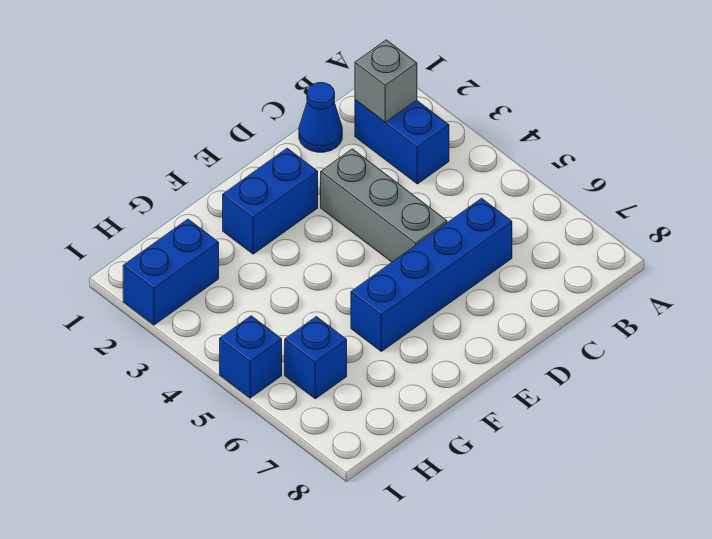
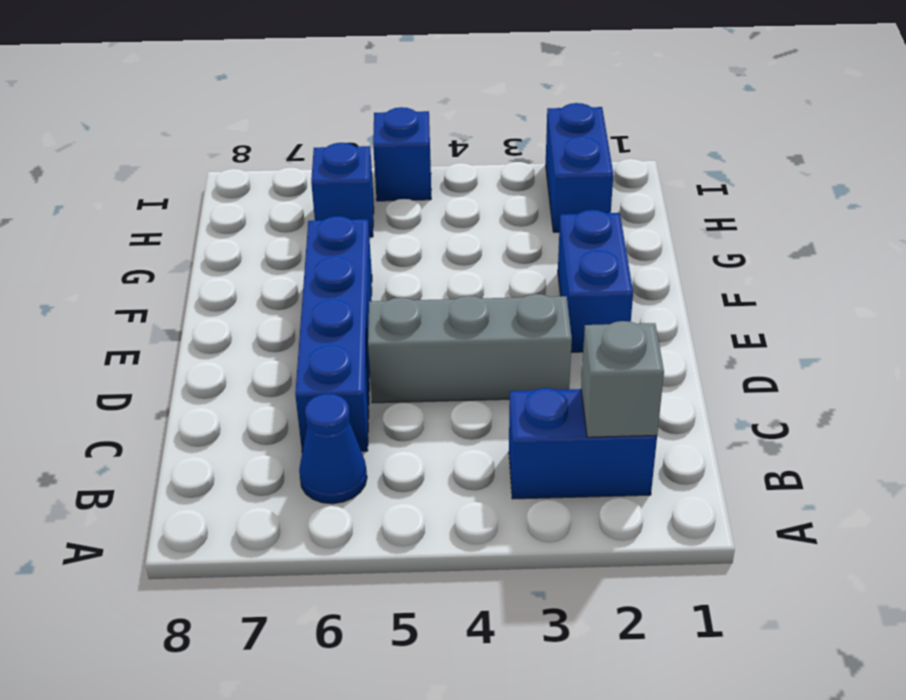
blue 1x1 cone [299,83,342,152] -> blue 1x1 cone moved to [299,394,367,504]

